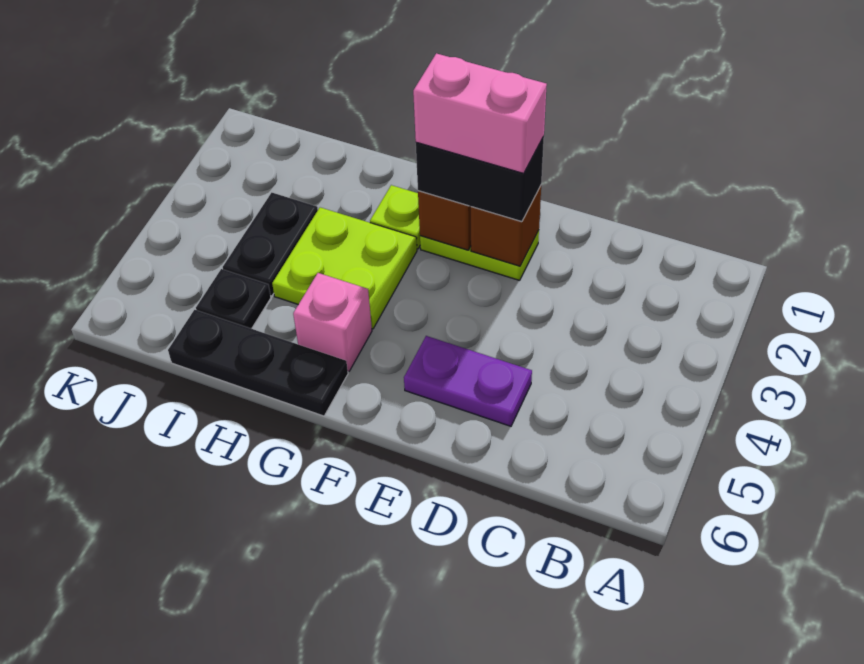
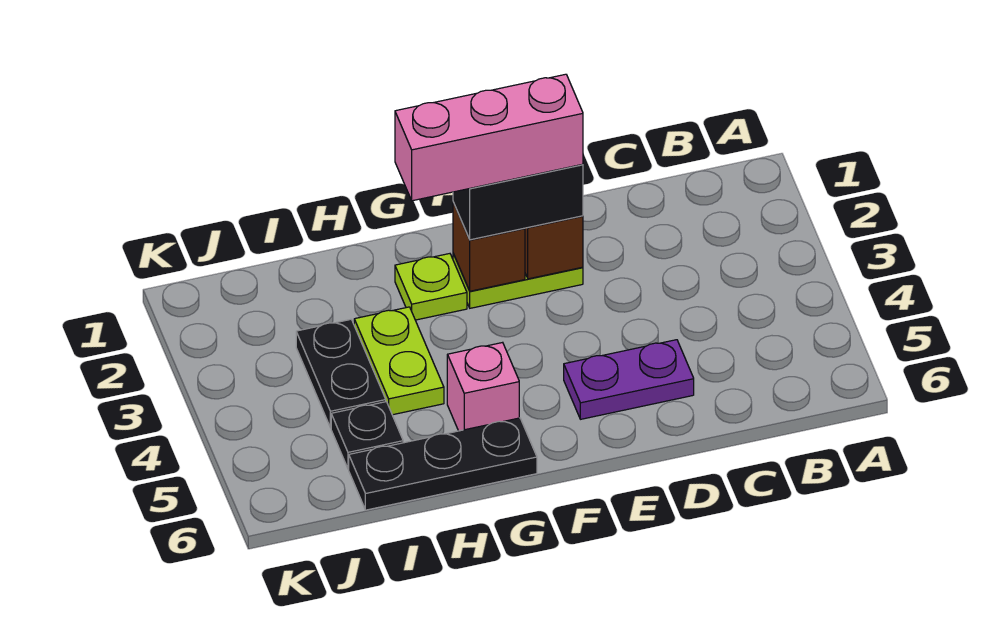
pink 1x2 brick [413,53,547,173] -> pink 1x3 brick [395,74,583,201]
lime 2x2 plate [272,207,417,329] -> lime 1x2 plate [354,307,444,415]

